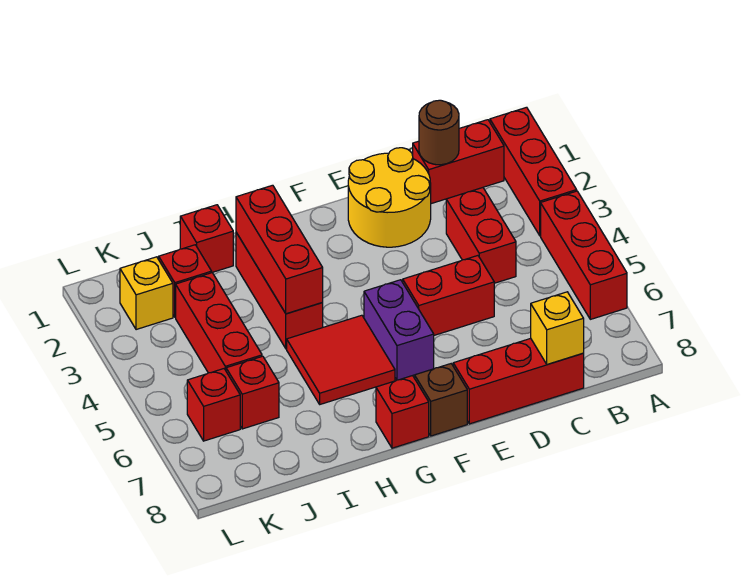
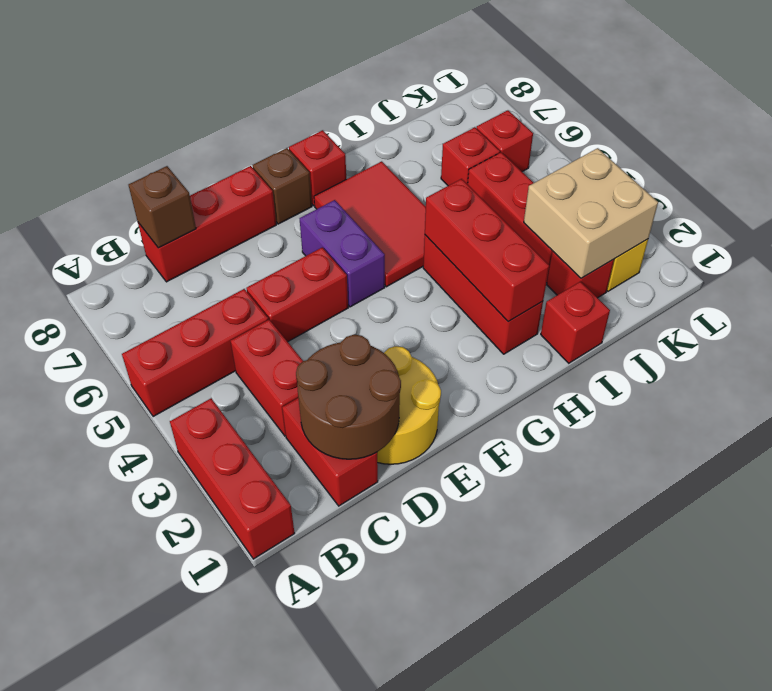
red 1x3 brick [541,191,627,319] -> red 1x3 brick turned to [122,289,268,417]
red 1x2 brick [413,120,504,204] -> red 1x2 brick turned to [282,398,378,506]
brown 1x1 round brick [419,100,459,165] -> brown 2x2 round brick [296,335,401,459]
yellow 1x1 brick [531,292,584,364] -> brown 1x1 brick [129,166,196,248]
red 2x2 tile [287,315,395,404] -> red 2x3 tile [314,161,426,287]
none -> tan 2x2 brick [524,148,658,278]

